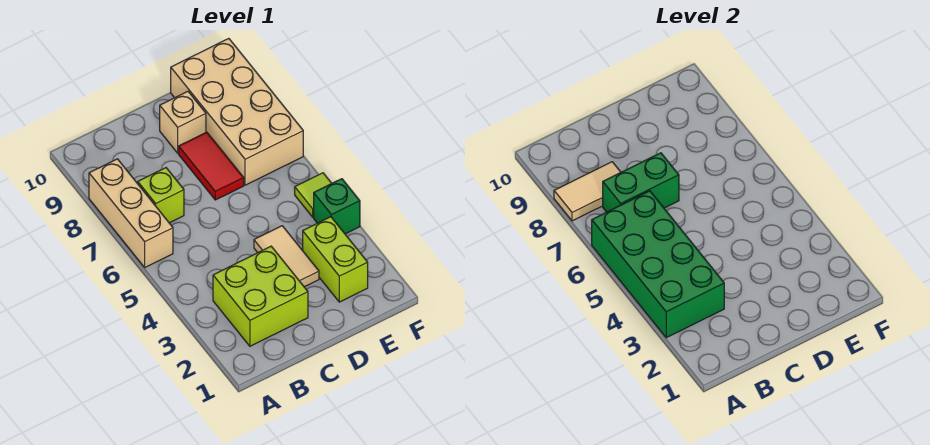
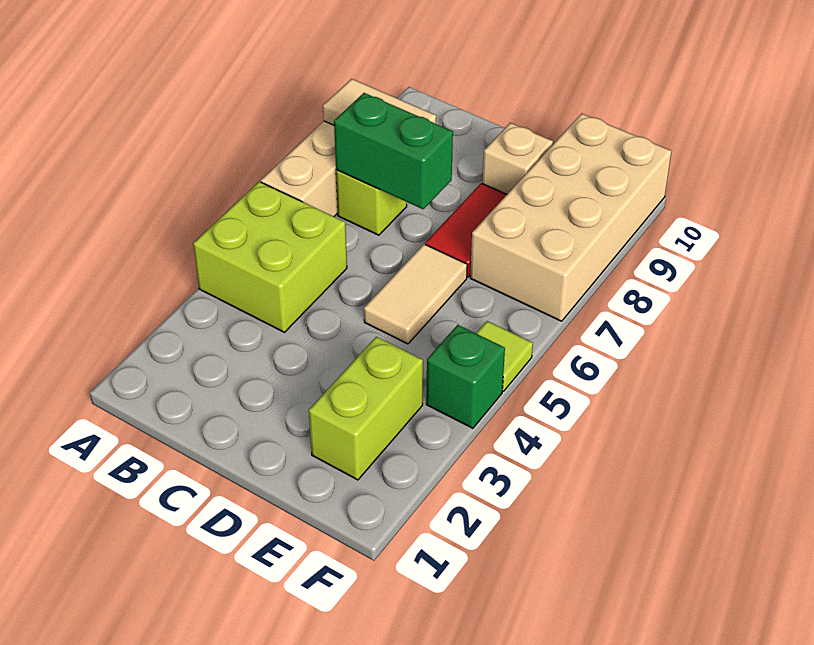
green 2x4 brick [592,191,724,338] -> none
lime 2x2 brick [213,246,308,346] -> lime 2x2 brick moved to [193,182,347,332]
tan 1x2 tile [254,226,319,287] -> tan 1x2 tile moved to [364,244,467,344]

